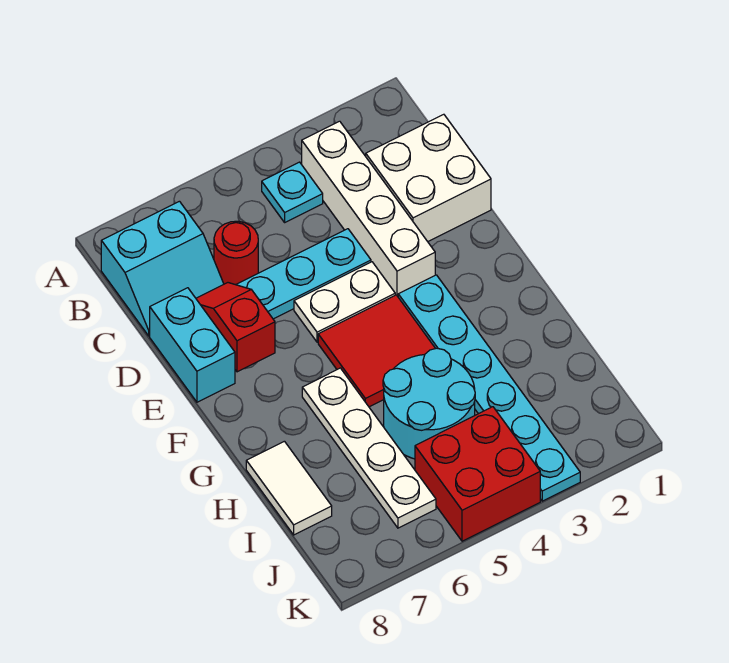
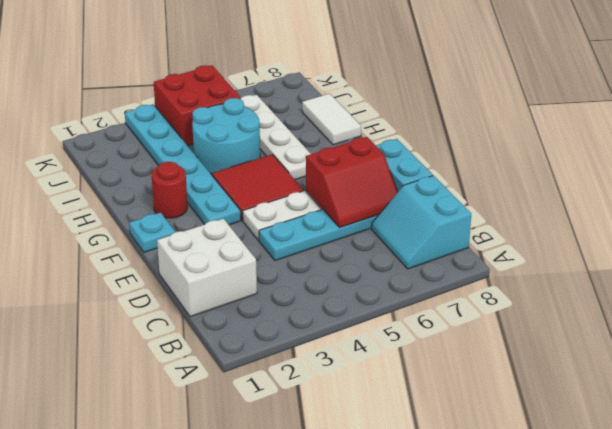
white 1x4 brick [302,121,435,296] -> none
cyan 1x1 plate [262,162,323,222] -> cyan 1x1 plate moved to [129,213,175,252]
cyan 2x2 slope [101,201,224,336] -> cyan 2x2 slope turned to [372,176,471,269]
red 1x1 round brick [214,221,258,285] -> red 1x1 round brick moved to [152,162,187,218]
red 1x2 slope [196,283,275,372] -> red 2x2 slope [306,137,398,228]

